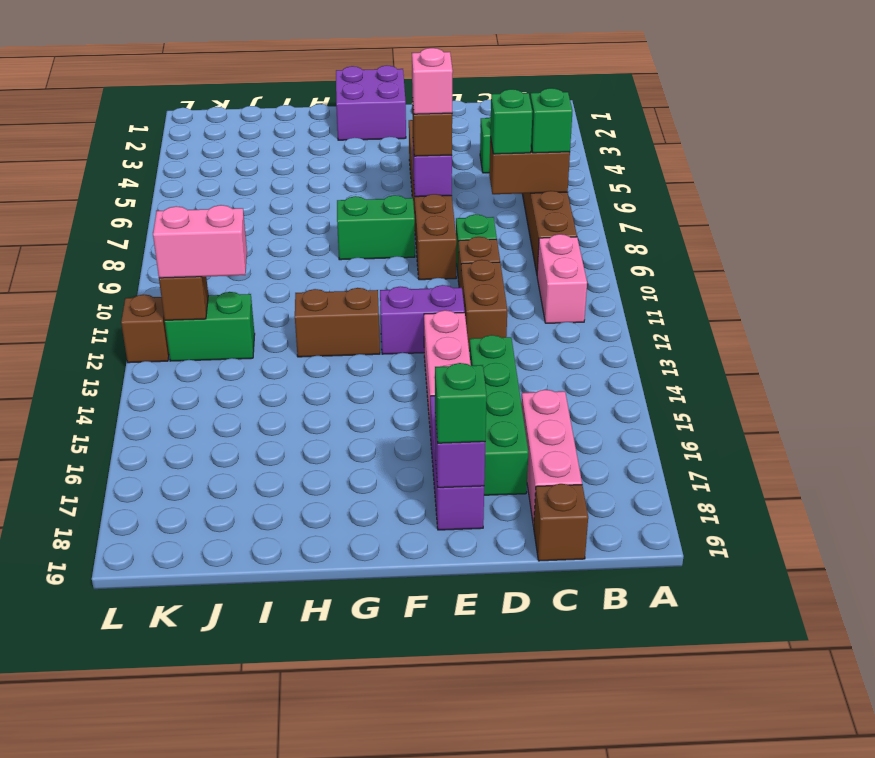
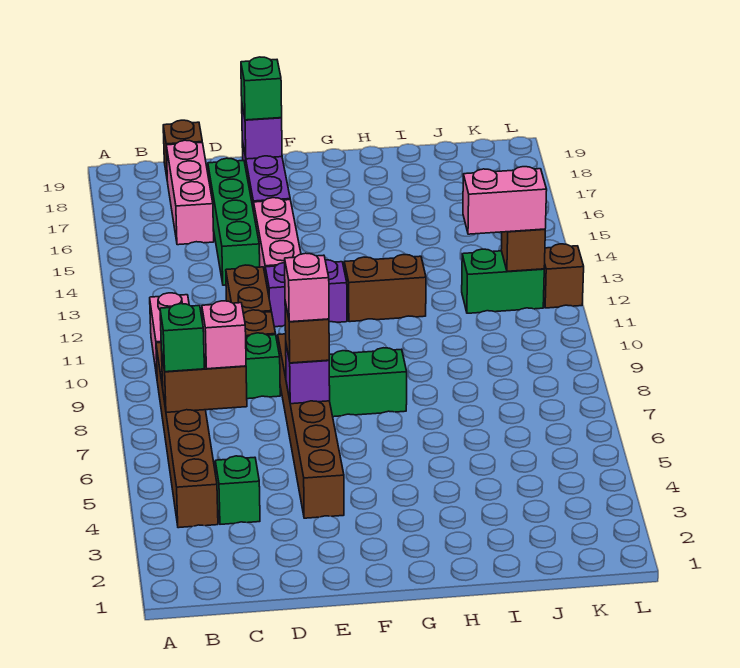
green 1x1 brick [490,89,532,154] -> pink 1x1 brick [202,301,246,369]
purple 2x2 brick [336,66,406,140] -> none

